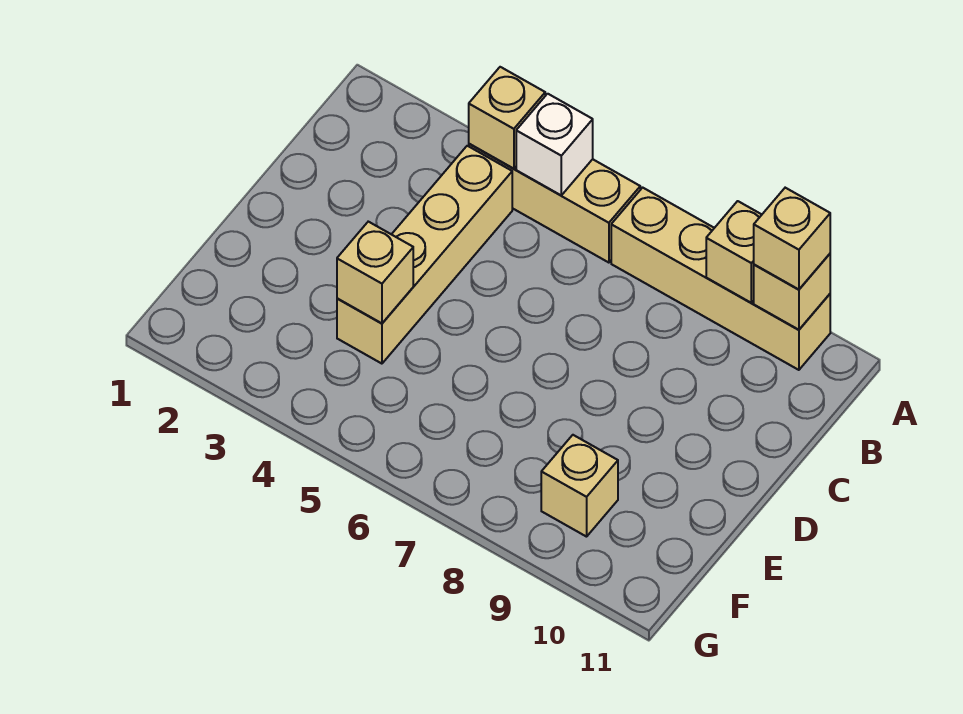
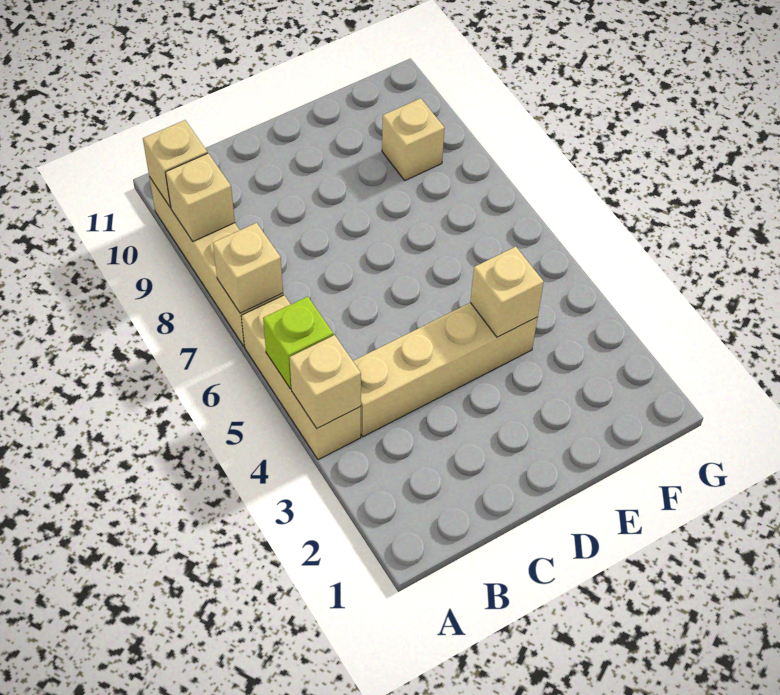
white 1x1 brick [516,94,593,195] -> lime 1x1 brick [263,296,333,389]
tan 1x1 brick [754,188,830,289] -> tan 1x1 brick moved to [213,223,283,313]

